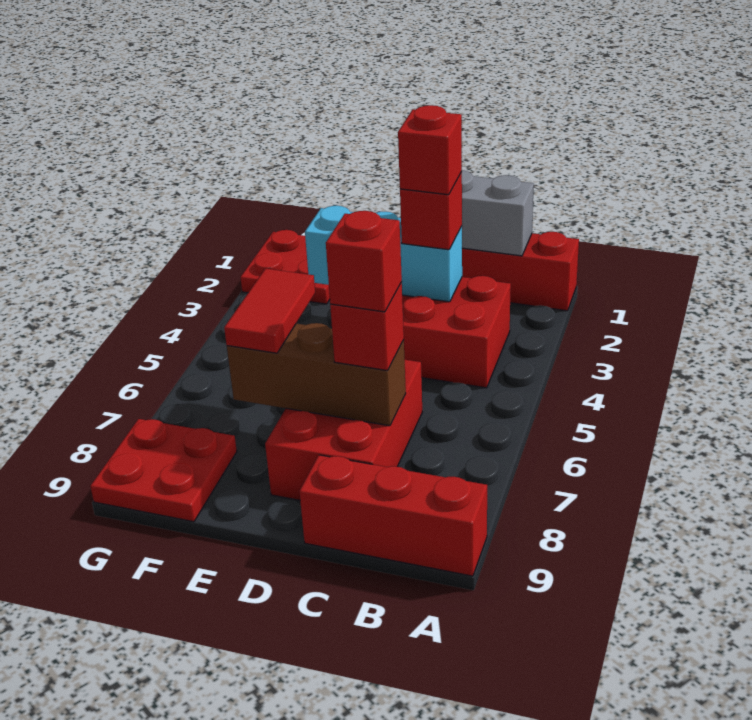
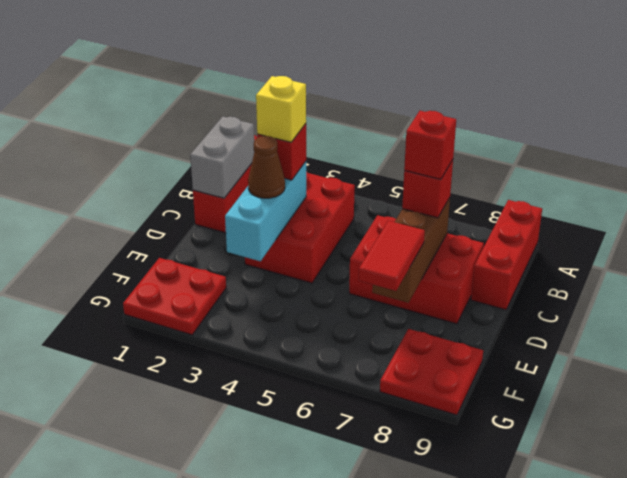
red 1x1 brick [398,105,462,195] -> yellow 1x1 brick [256,76,306,142]
none -> brown 1x1 cone [248,136,285,198]
red 1x2 tile [224,269,315,353] -> red 1x2 tile turned to [359,221,425,291]

